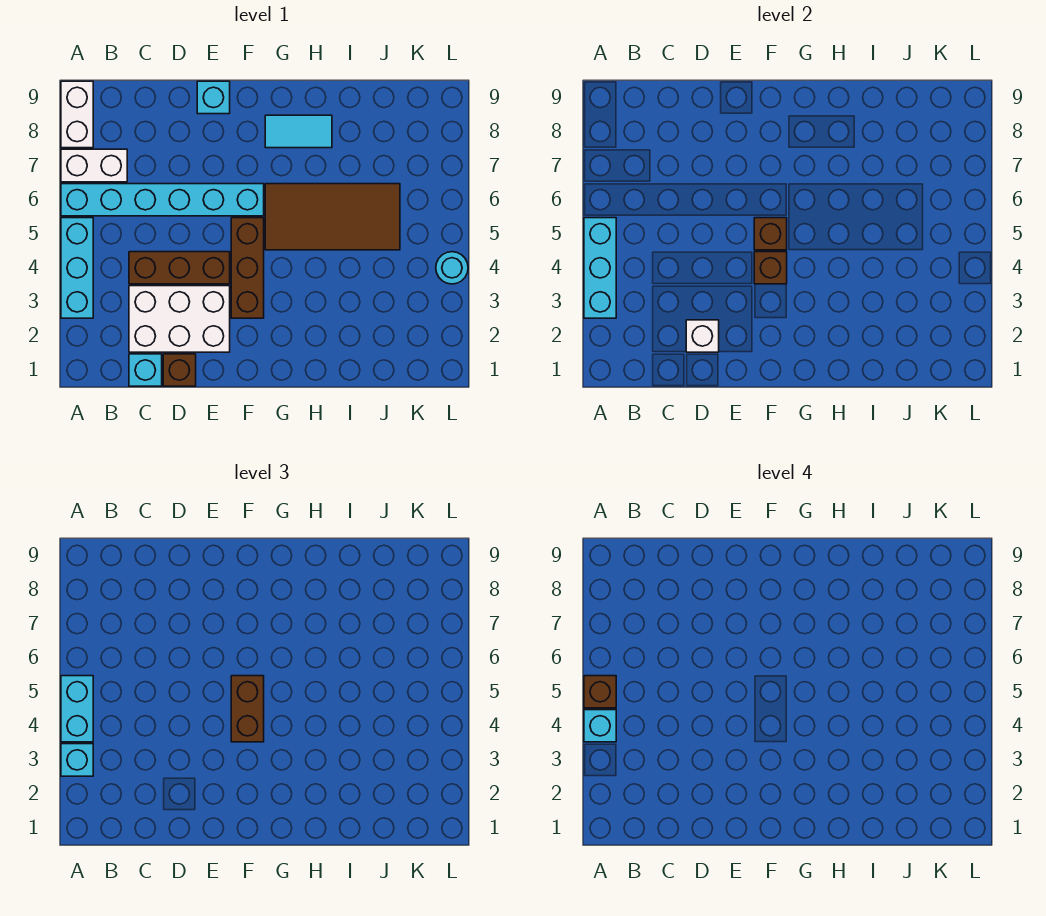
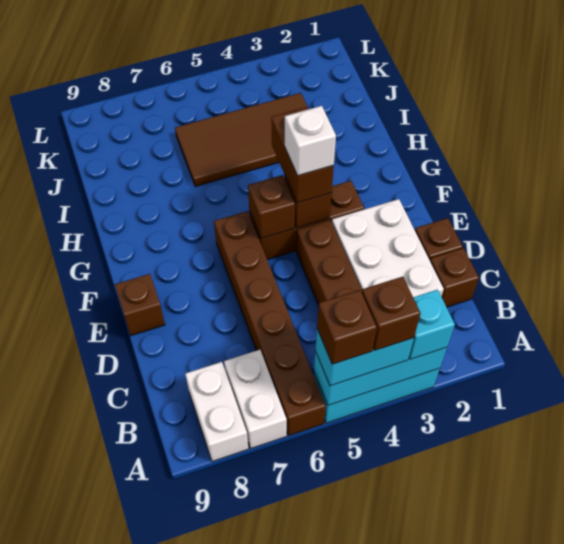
cyan 1x1 brick [584,710,616,742] -> brown 1x1 brick [362,277,421,350]
cyan 1x6 brick [61,184,264,216] -> brown 1x6 brick [214,211,326,436]
white 1x2 brick [61,81,93,148] -> white 1x2 brick turned to [185,362,248,461]
cyan 1x1 brick [129,354,162,386] -> brown 1x1 brick [430,248,479,307]
white 1x1 brick [686,320,719,352] -> white 1x1 brick moved to [285,106,336,176]
cyan 1x1 brick [197,81,230,114] -> brown 1x1 brick [115,274,165,336]
brown 1x2 brick [231,676,264,742] -> brown 1x2 brick turned to [271,107,334,203]
brown 2x4 tile [265,184,400,250] -> brown 2x4 tile turned to [175,93,308,187]
cyan 1x2 tile [265,115,332,148] -> none
cyan 1x1 round brick [436,252,468,284] -> none

